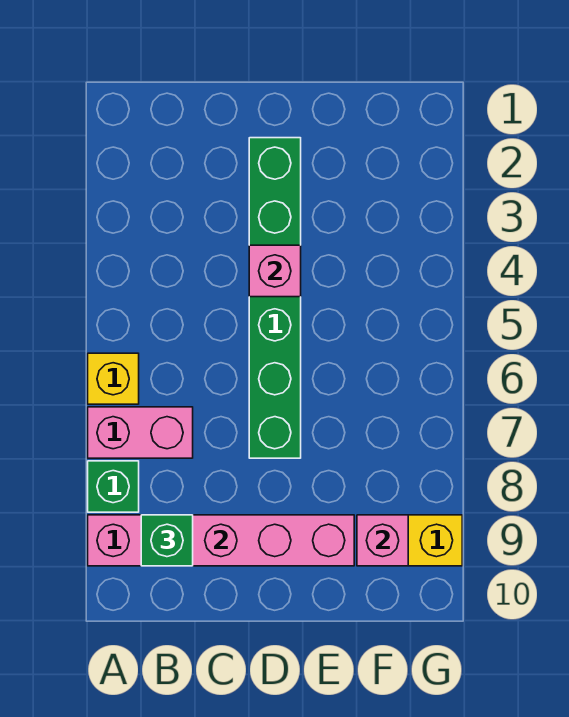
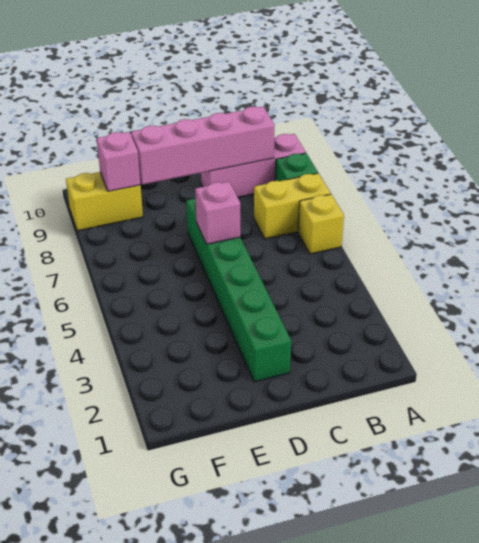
pink 1x2 brick [88,407,193,458] -> yellow 1x2 brick [254,173,331,239]
green 1x1 brick [141,515,193,566] -> none
pink 1x1 brick [249,245,301,297] -> pink 1x1 brick moved to [195,182,240,244]

